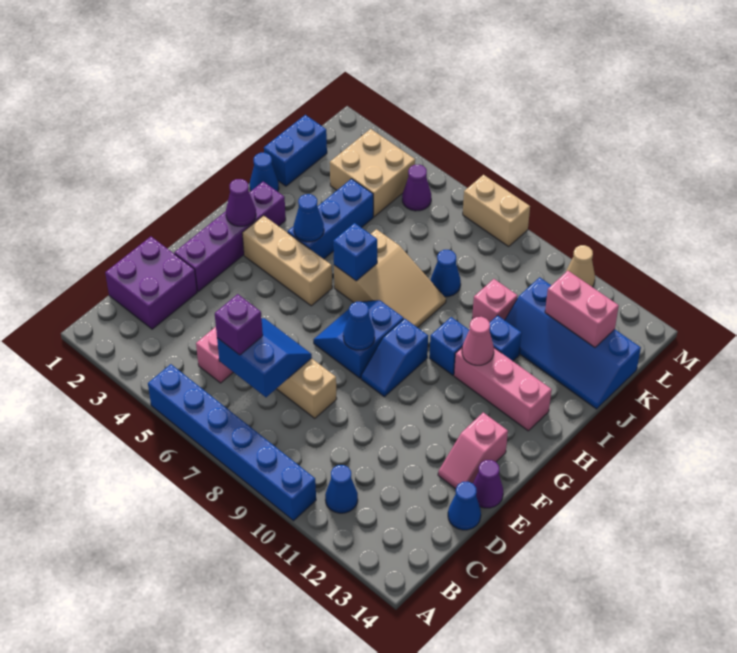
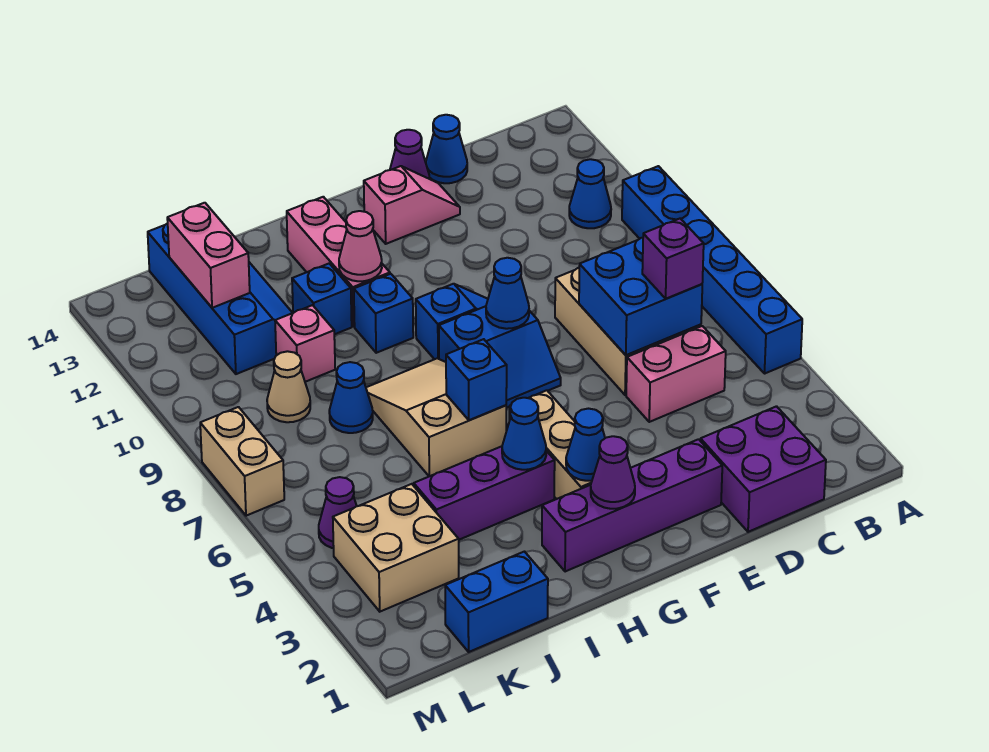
blue 2x2 slope [217,318,312,397] -> blue 2x2 brick [579,238,702,355]
blue 1x3 brick [287,179,373,259] -> purple 1x3 brick [413,446,555,540]
blue 1x1 cone [250,153,279,192] -> blue 1x1 cone moved to [566,409,605,481]
tan 1x1 cone [566,245,595,287] -> tan 1x1 cone moved to [267,351,310,422]

